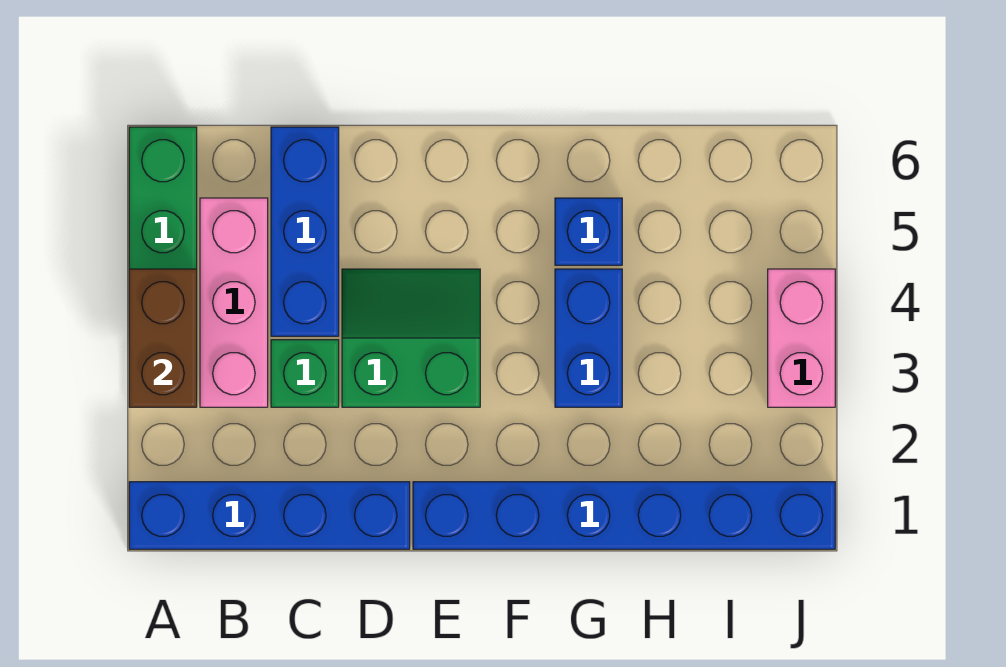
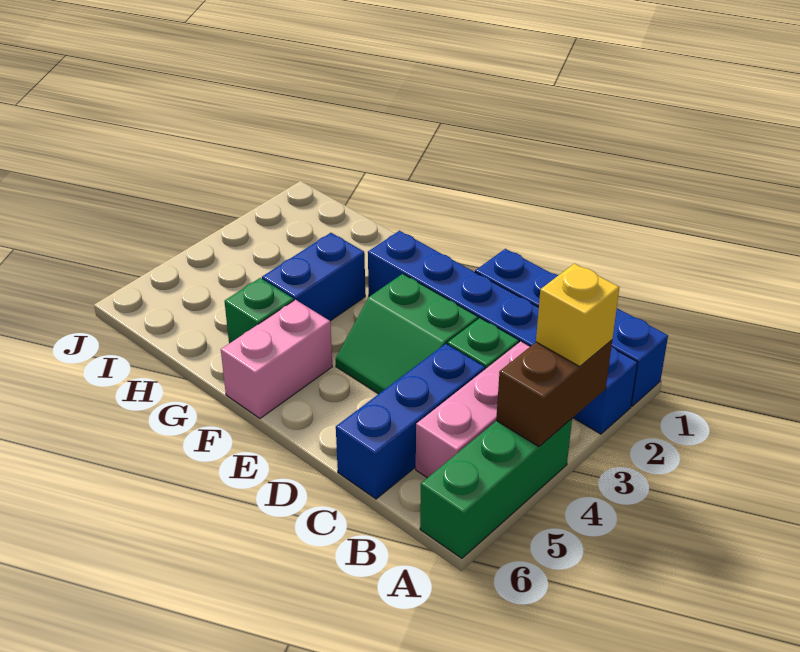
none -> yellow 1x1 brick [536,263,619,366]
blue 1x6 brick [413,482,835,549] -> blue 1x6 brick moved to [368,231,638,434]
blue 1x1 brick [555,198,622,265] -> green 1x1 brick [224,278,294,343]
pink 1x2 brick [768,269,835,407] -> pink 1x2 brick moved to [221,300,332,418]

